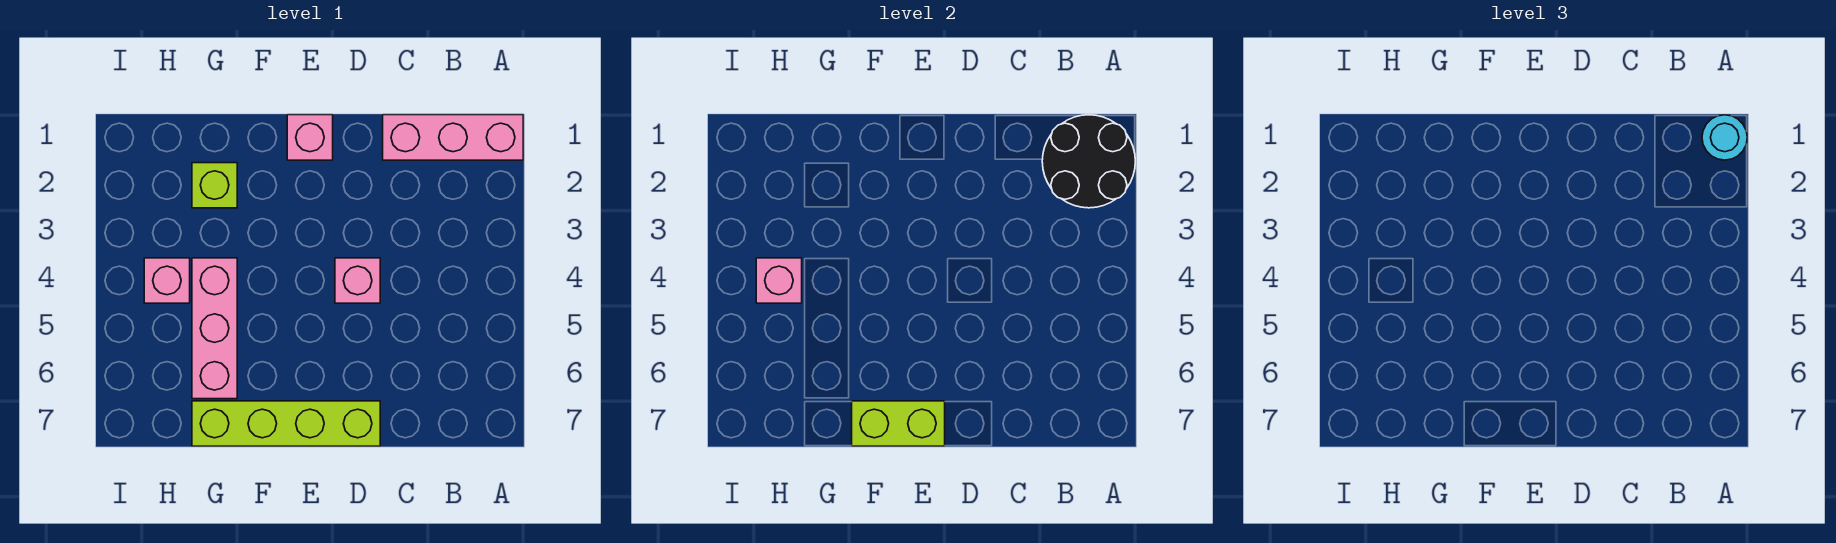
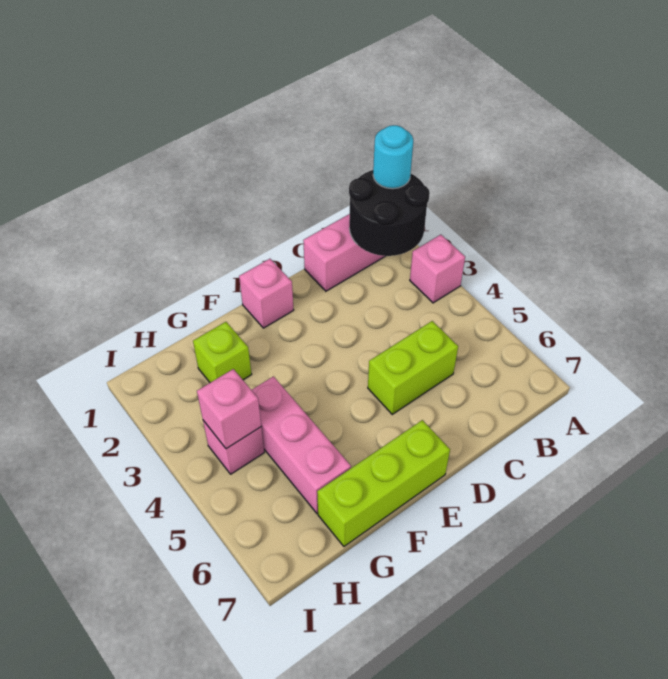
pink 1x1 brick [335,258,380,303] -> pink 1x1 brick moved to [410,235,465,303]
lime 1x4 brick [192,401,380,446] -> lime 1x3 brick [317,420,450,546]
lime 1x2 brick [852,401,945,446] -> lime 1x2 brick moved to [368,321,458,414]

